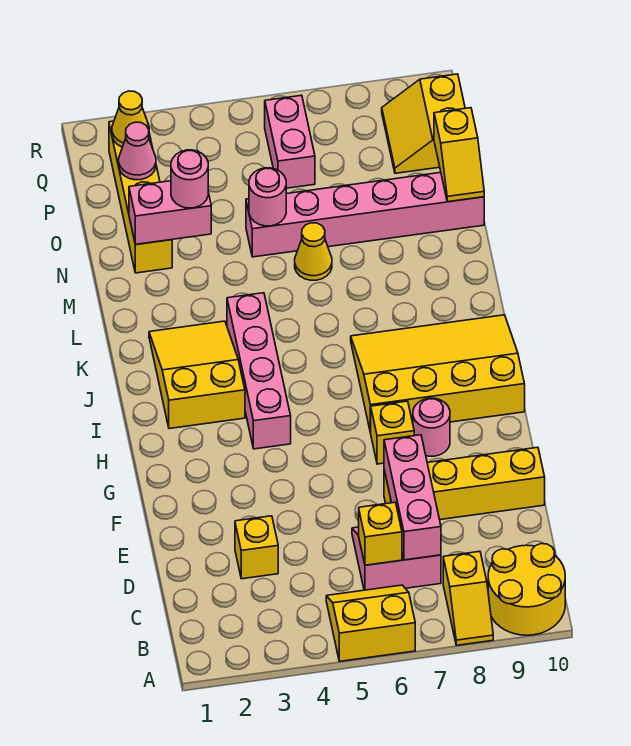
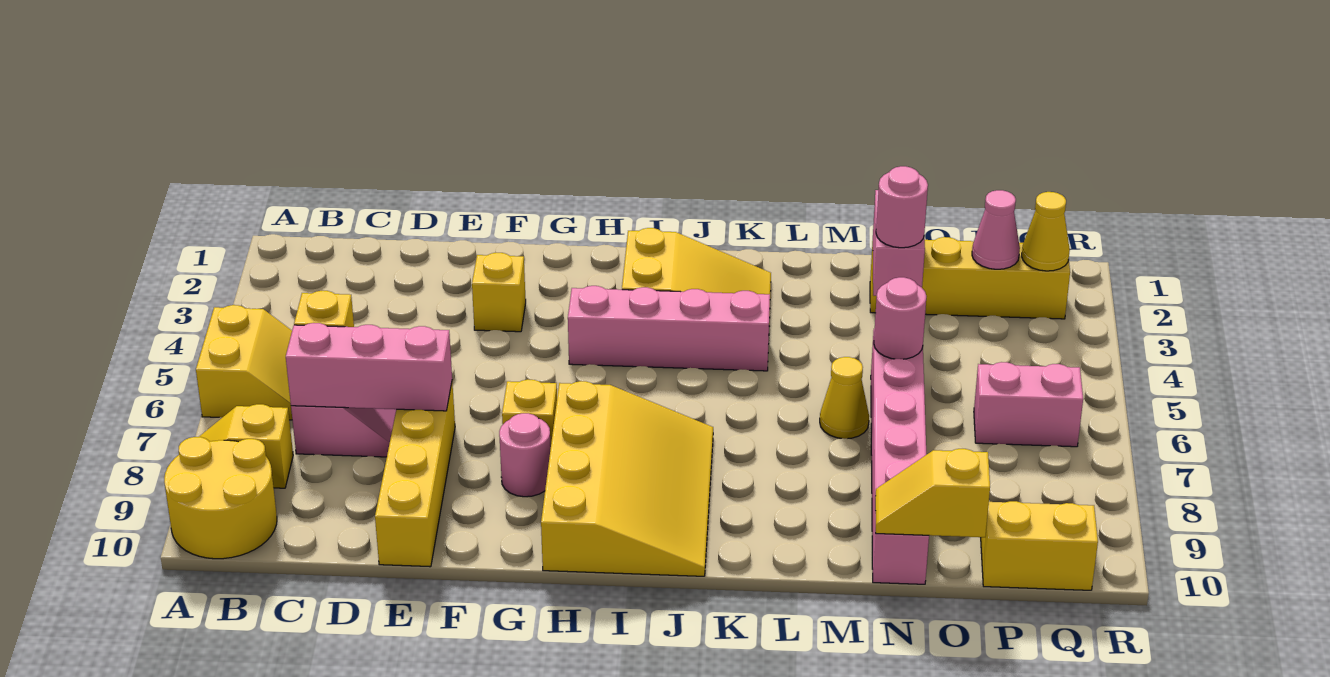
yellow 1x1 brick [235,516,278,579] -> yellow 1x1 brick moved to [472,253,526,332]

